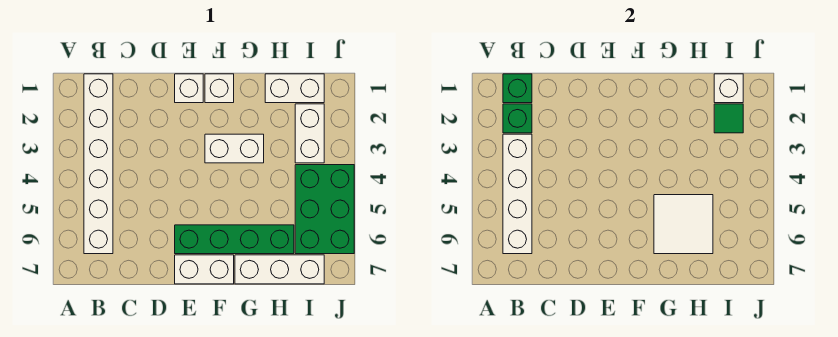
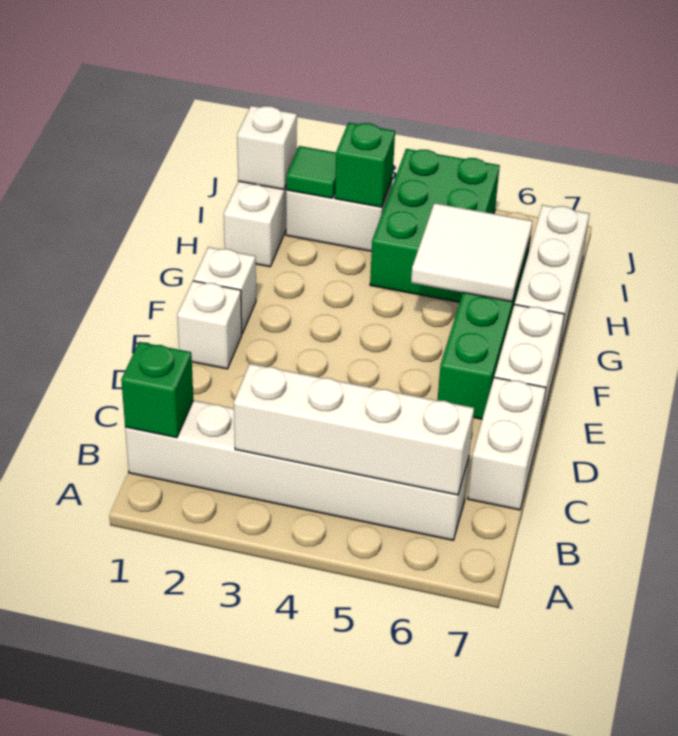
green 1x1 brick [503,104,532,133] -> green 1x1 brick moved to [335,123,395,207]
white 1x2 brick [205,134,264,163] -> white 1x2 brick moved to [468,377,546,510]
green 2x3 brick [295,165,354,254] -> green 2x3 brick turned to [370,149,500,302]

